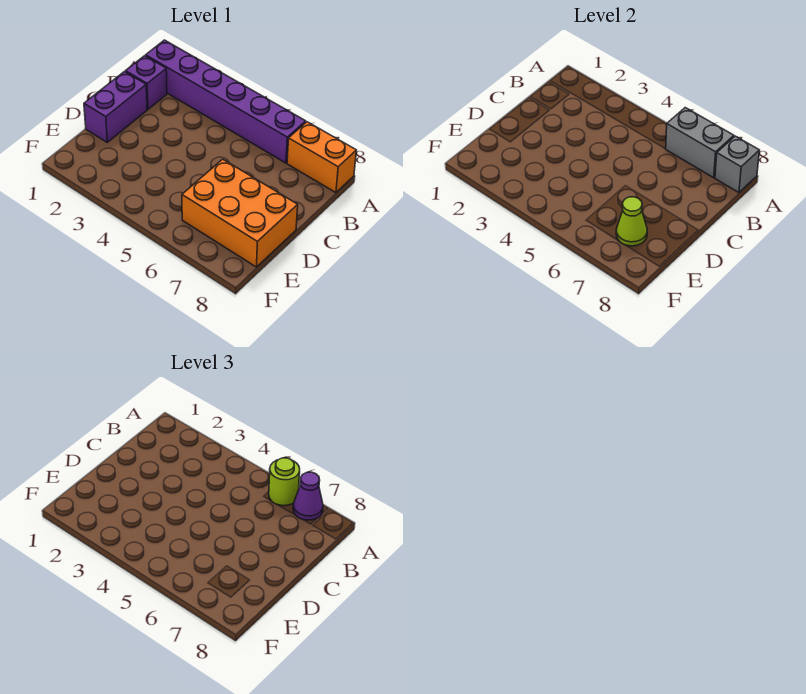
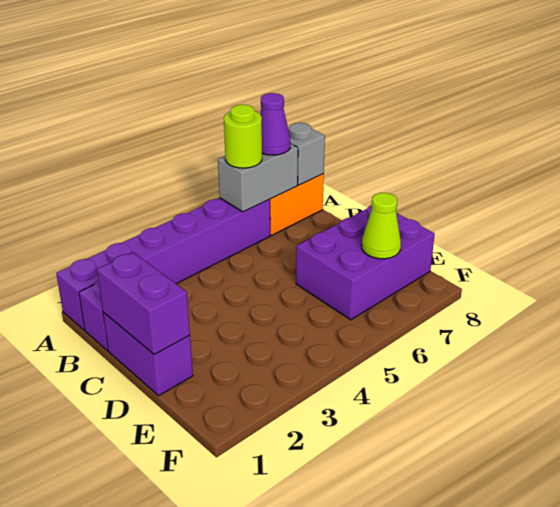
none -> purple 1x2 brick [97,252,190,354]
orange 2x3 brick [182,159,298,267] -> purple 2x3 brick [296,205,435,320]

